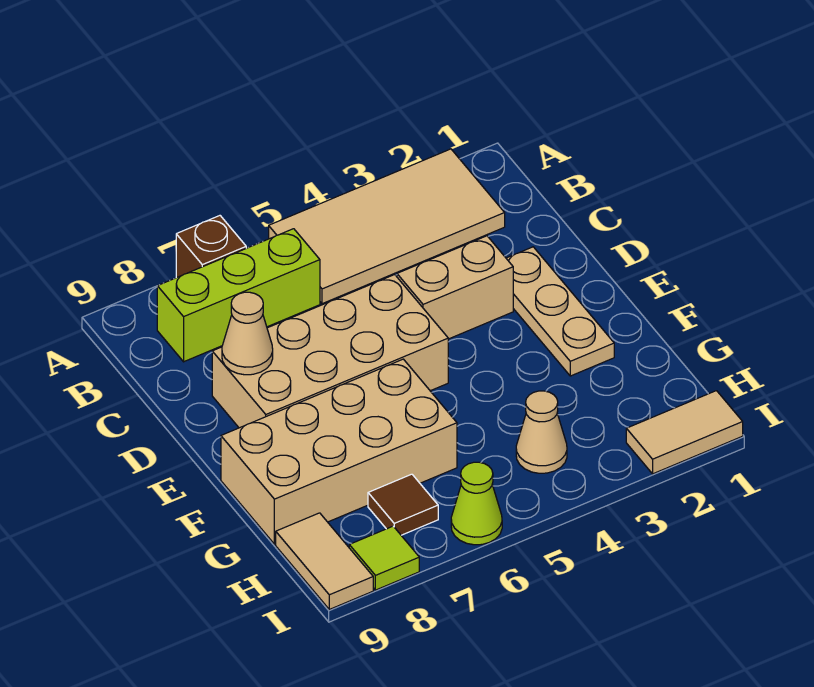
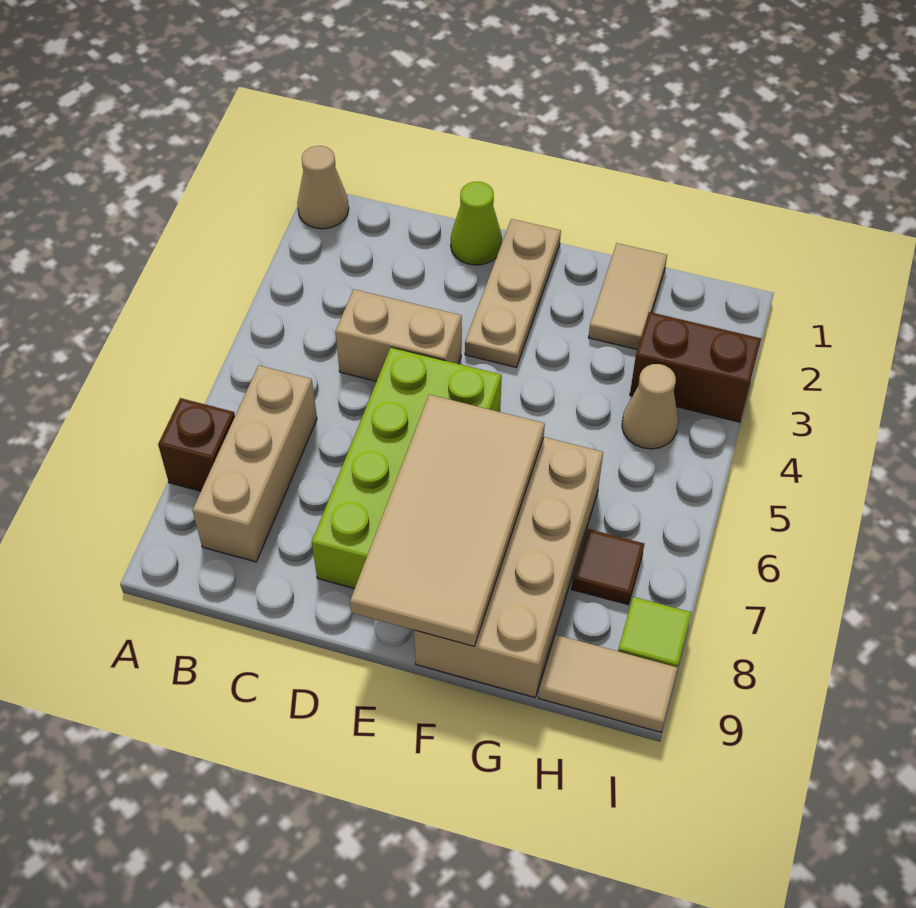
tan 2x4 tile [269,149,505,304] -> tan 2x4 tile moved to [350,394,545,646]
lime 1x3 brick [157,229,320,362] -> tan 1x3 brick [193,365,317,562]
tan 1x3 plate [506,247,614,376] -> tan 1x3 plate turned to [465,219,561,367]
tan 1x2 brick [397,236,513,339] -> tan 1x2 brick turned to [335,289,462,381]
tan 2x4 brick [212,275,448,428] -> lime 2x4 brick [312,348,502,589]
tan 1x1 cone [222,292,273,375] -> tan 1x1 cone moved to [297,146,349,229]
none -> brown 1x2 brick [630,312,761,422]
tan 1x2 tile [626,391,743,474] -> tan 1x2 tile moved to [588,243,667,350]
lime 1x1 cone [451,462,502,545] -> lime 1x1 cone moved to [451,182,502,265]

